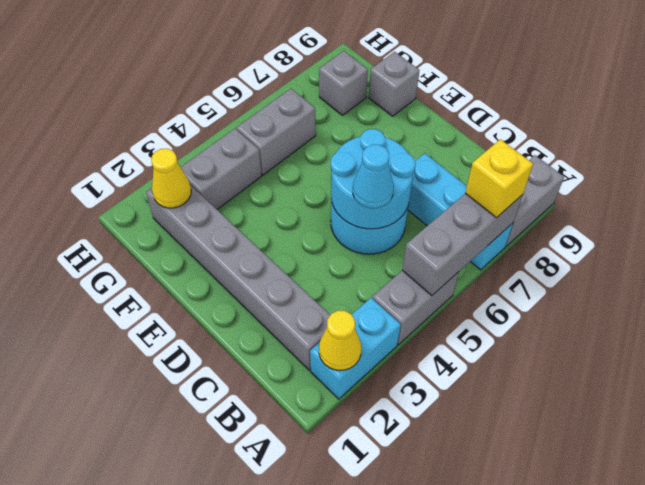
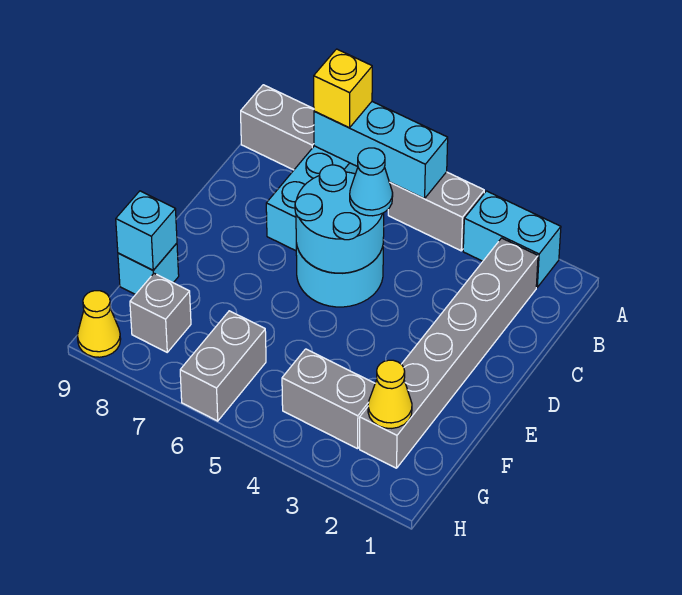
yellow 1x1 cone [319,311,361,370] -> yellow 1x1 cone moved to [77,291,121,357]
grey 1x3 brick [402,193,523,296] -> cyan 1x3 brick [314,102,448,199]
grey 1x1 brick [369,52,420,116] -> cyan 1x1 brick [118,243,179,295]
none -> cyan 1x1 brick [116,191,177,270]
grey 1x2 brick [237,89,316,175] -> grey 1x2 brick turned to [180,311,266,421]

